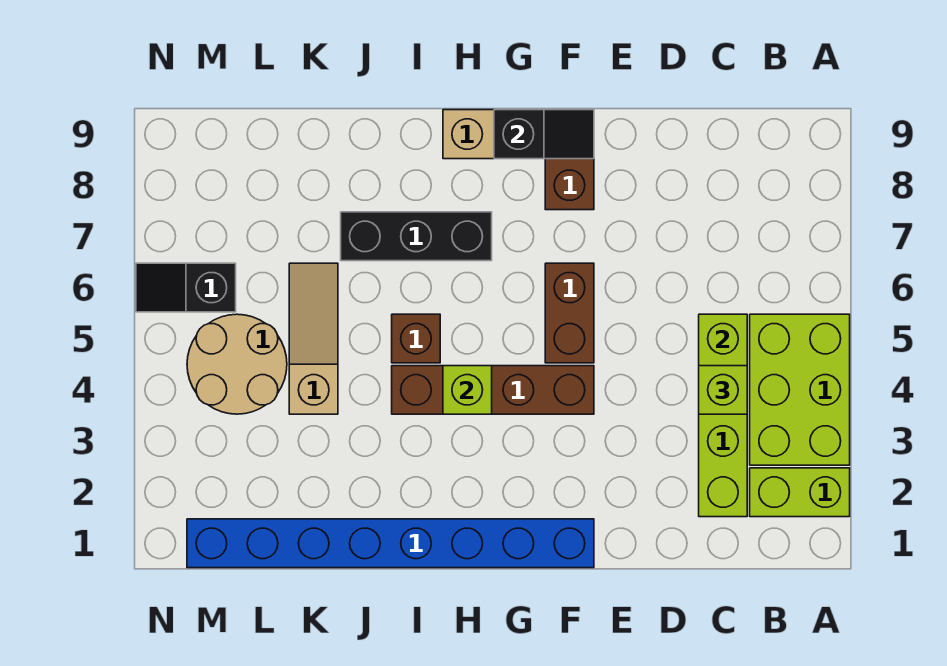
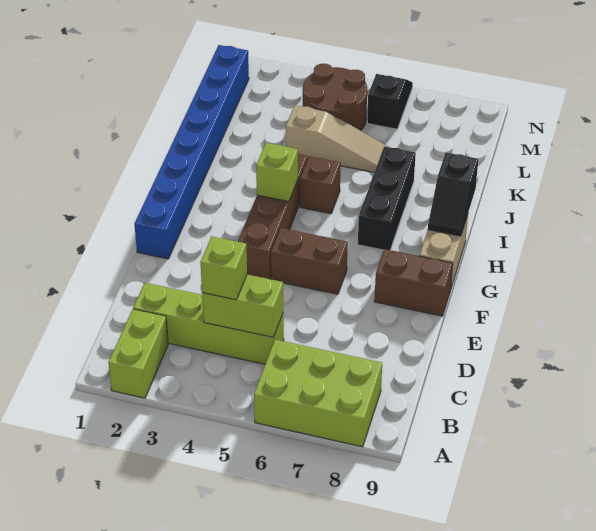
lime 2x3 brick [750,314,850,465] -> lime 2x3 brick moved to [254,340,382,447]
black 1x2 slope [494,110,594,159] -> black 1x2 slope moved to [428,152,478,236]
tan 2x2 round brick [187,314,287,414] -> brown 2x2 round brick [303,64,367,131]

